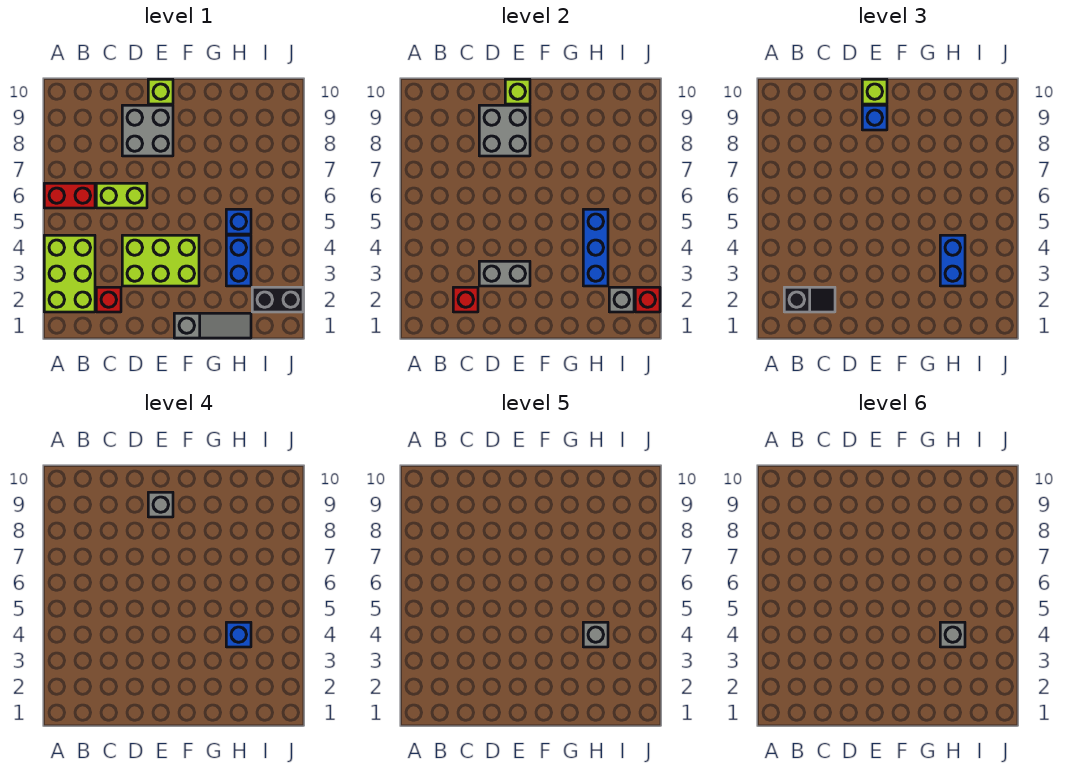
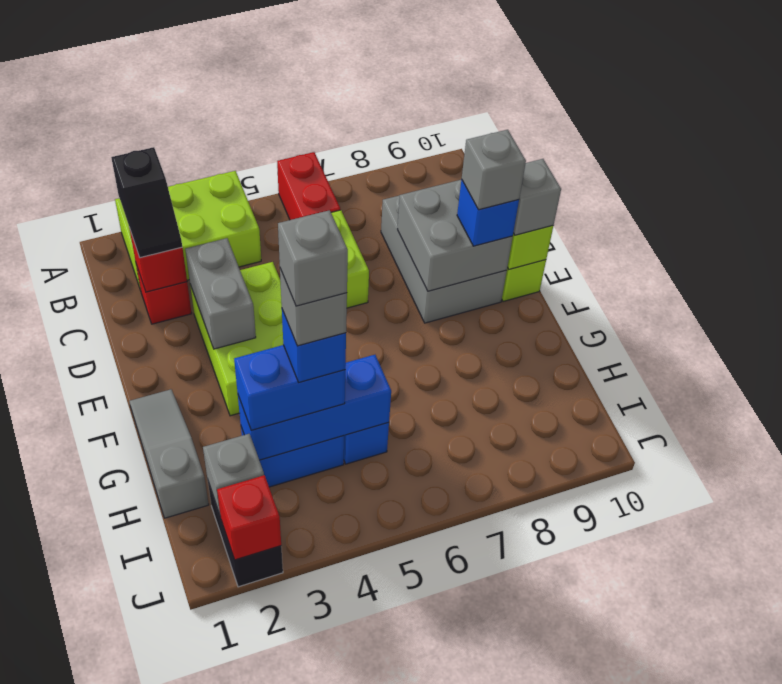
grey 2x2 brick [122,105,173,156] -> grey 2x3 brick [381,195,507,323]
lime 1x1 brick [862,79,887,104] -> grey 1x1 brick [513,159,561,235]
grey 1x3 slope [174,313,251,338] -> grey 1x3 slope turned to [129,389,209,518]

